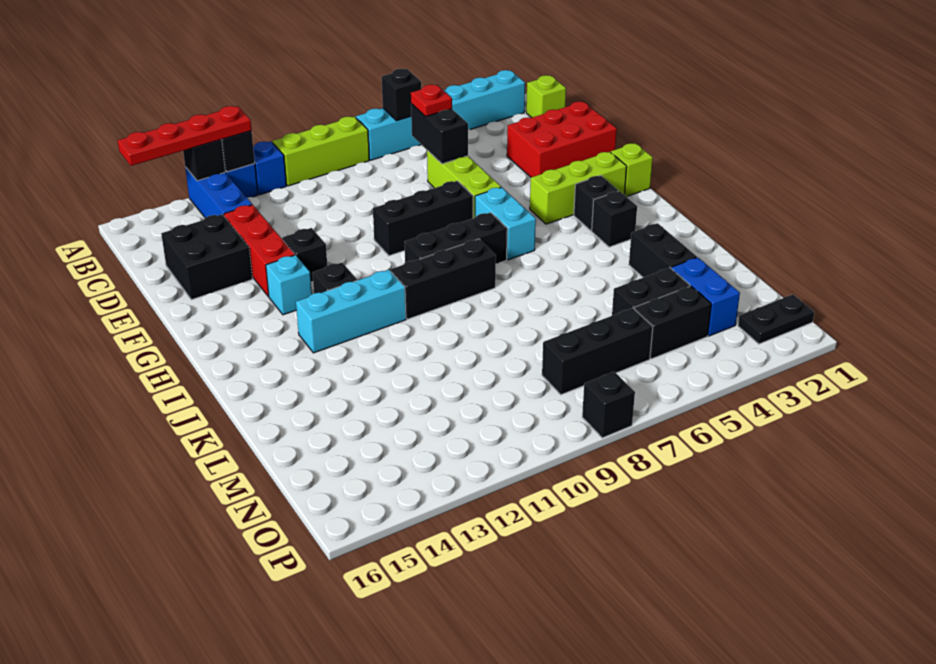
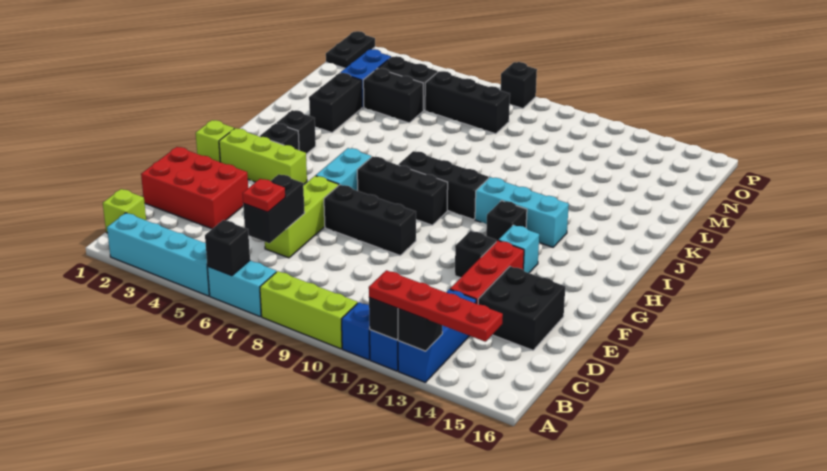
black 1x2 plate [738,294,814,344] -> black 1x2 plate turned to [326,31,375,68]

